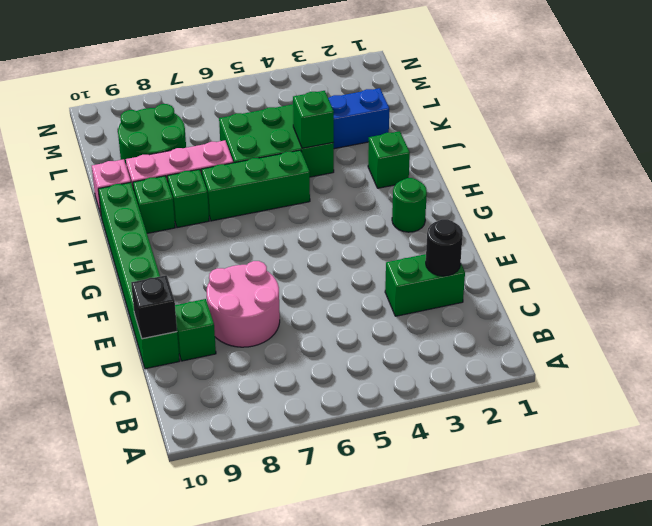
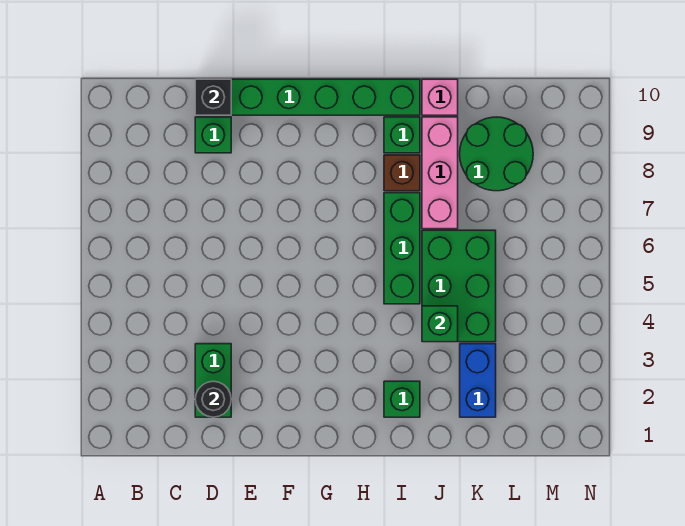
pink 2x2 round brick [207,261,280,347] -> none
green 1x1 round brick [392,178,427,232] -> none
green 1x1 brick [167,169,209,228] -> brown 1x1 brick [384,155,420,191]

